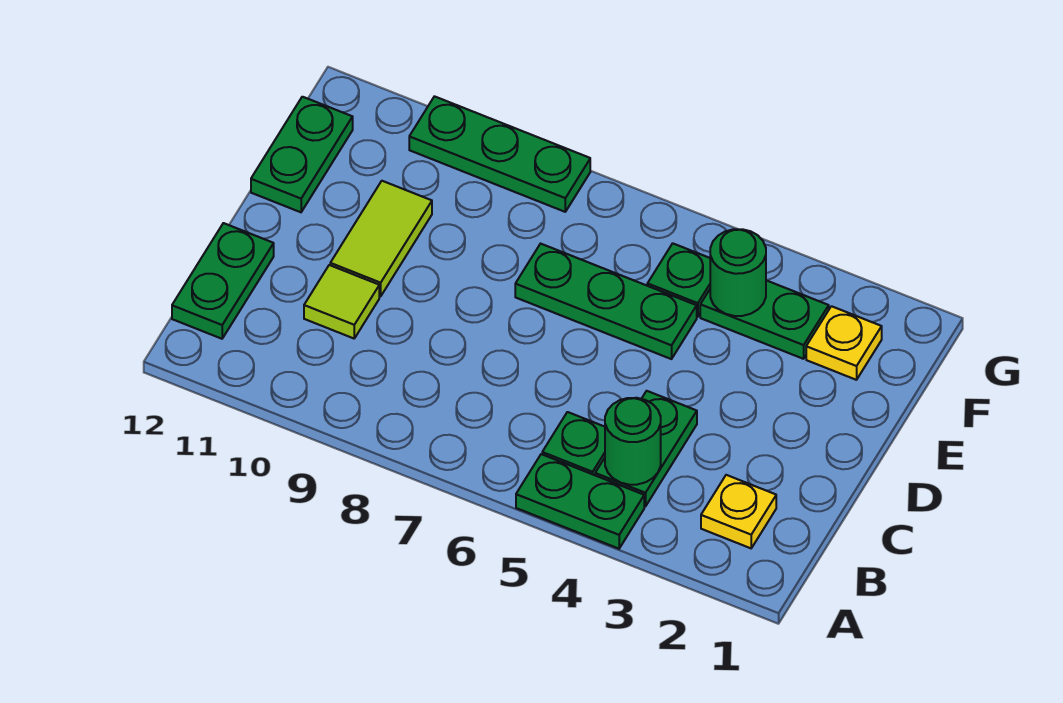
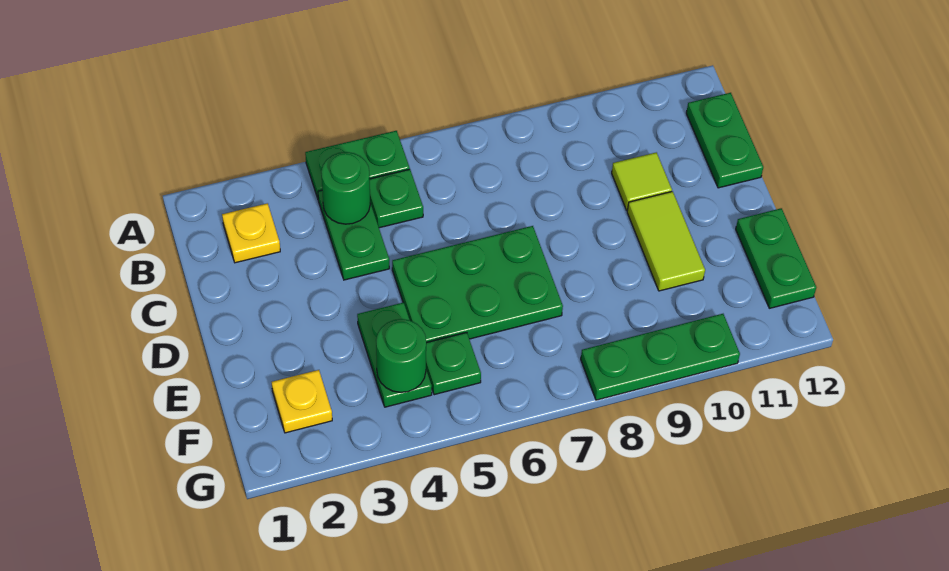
green 1x3 plate [515,244,697,359] -> green 2x3 plate [392,226,563,343]
green 1x2 plate [700,280,829,359] -> green 1x2 plate turned to [357,302,432,407]

